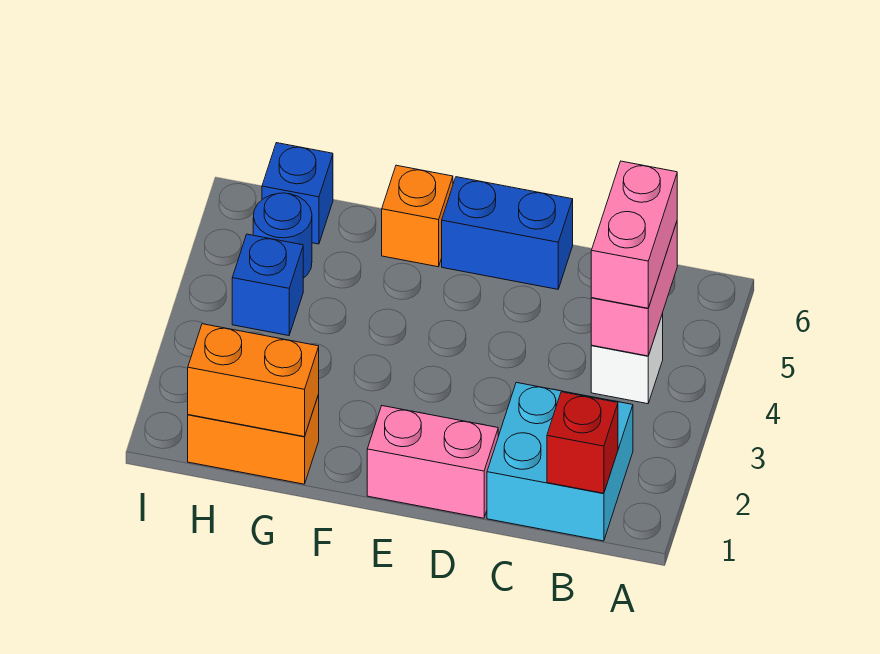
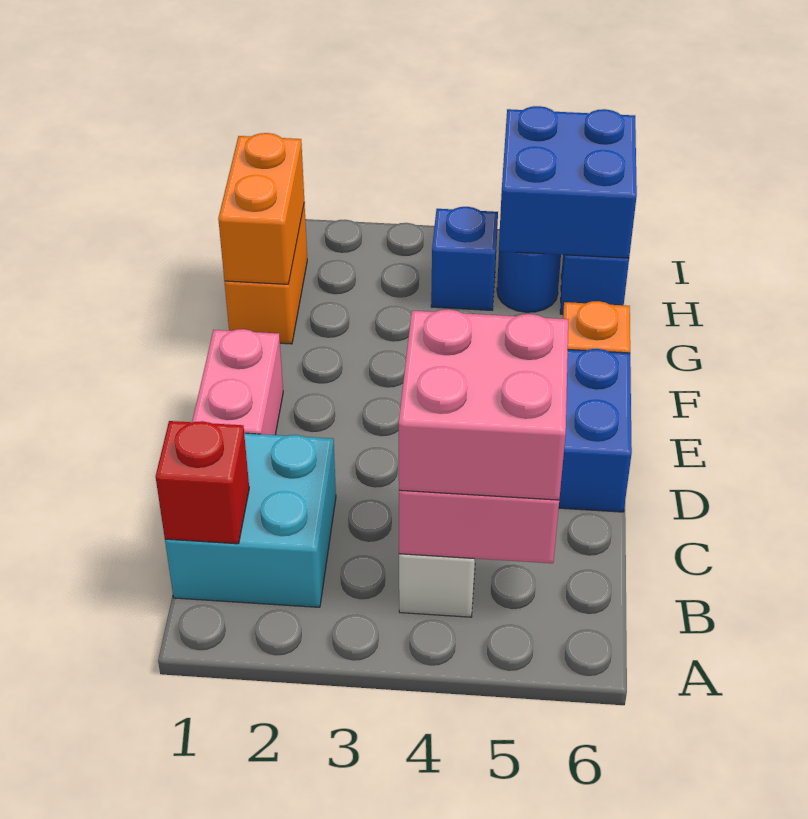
pink 1x2 brick [591,161,677,308] -> pink 2x2 brick [399,309,568,500]
none -> blue 2x2 brick [499,106,637,258]

